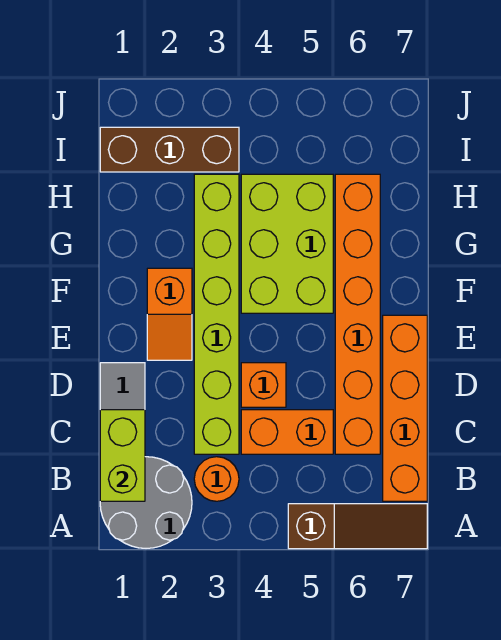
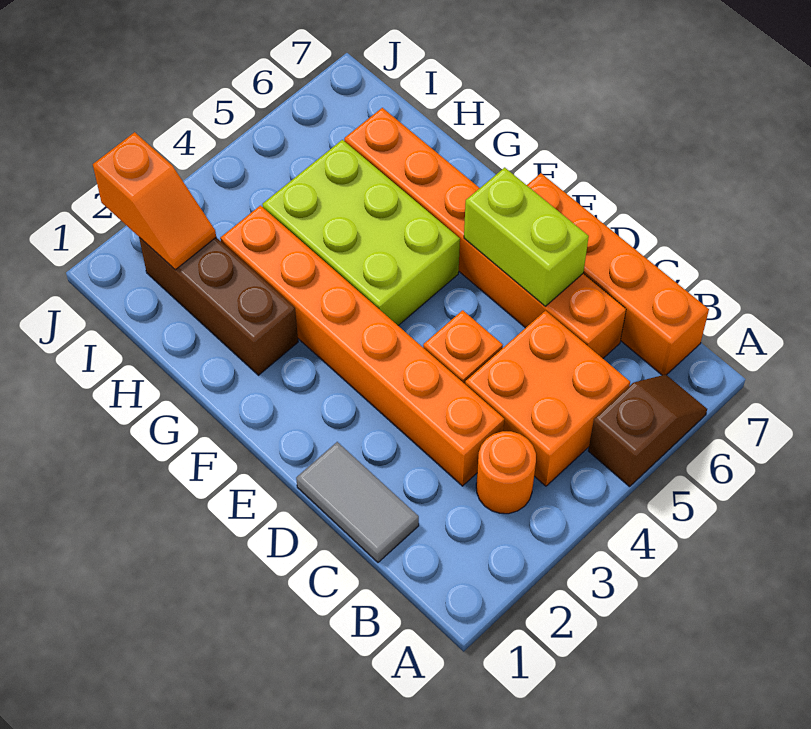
grey 2x2 round brick [100,457,192,548] -> none
brown 1x3 slope [288,504,427,549] -> brown 1x2 slope [588,375,707,487]
lime 1x2 brick [100,410,145,501] -> lime 1x2 brick moved to [464,168,589,306]
lime 1x6 brick [194,174,239,454] -> orange 1x6 brick [220,206,504,486]
orange 1x2 brick [241,410,333,454] -> orange 2x2 brick [465,311,630,486]
orange 1x2 slope [147,268,192,360] -> orange 1x2 slope moved to [93,132,216,270]
brown 1x3 brick [100,127,239,172] -> brown 1x3 brick turned to [139,238,298,375]

